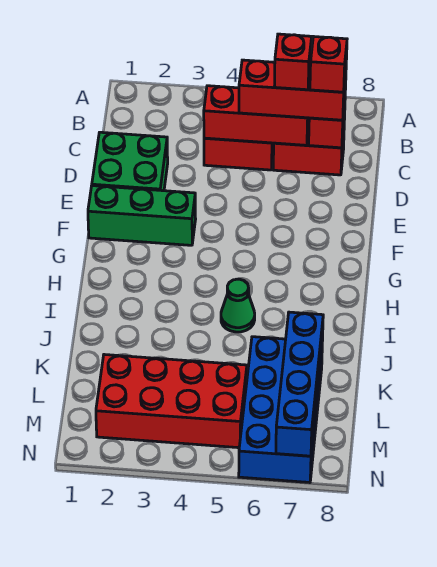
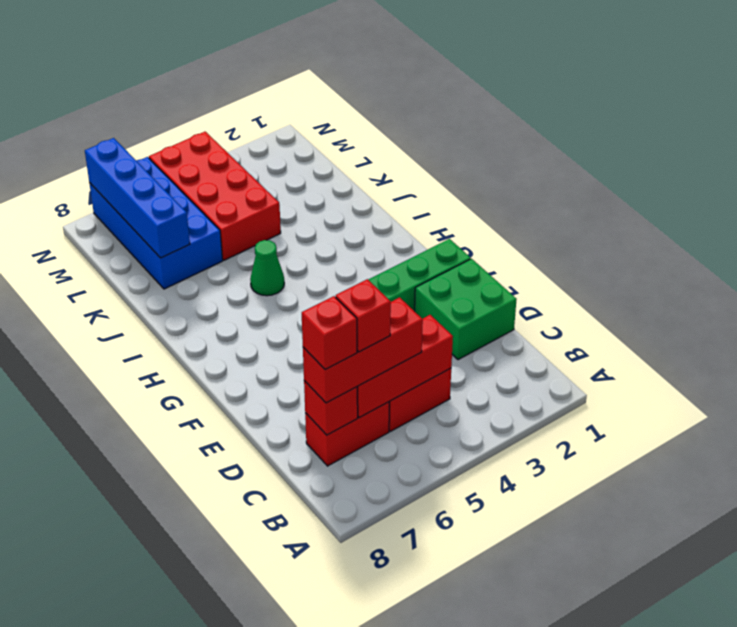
red 2x4 brick [96,355,247,448] -> red 2x4 brick turned to [149,132,281,260]

